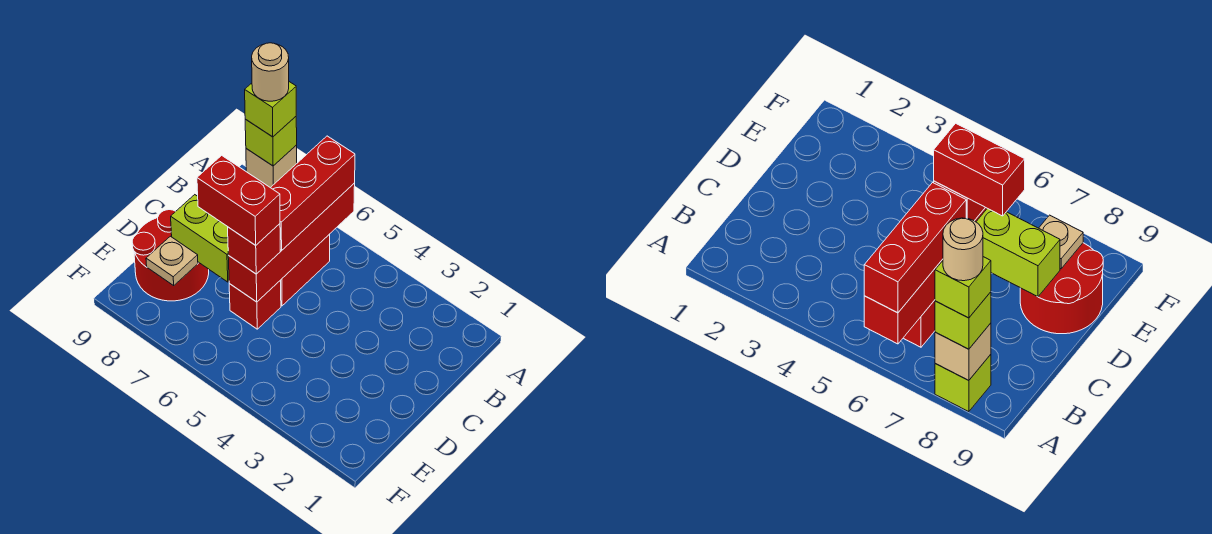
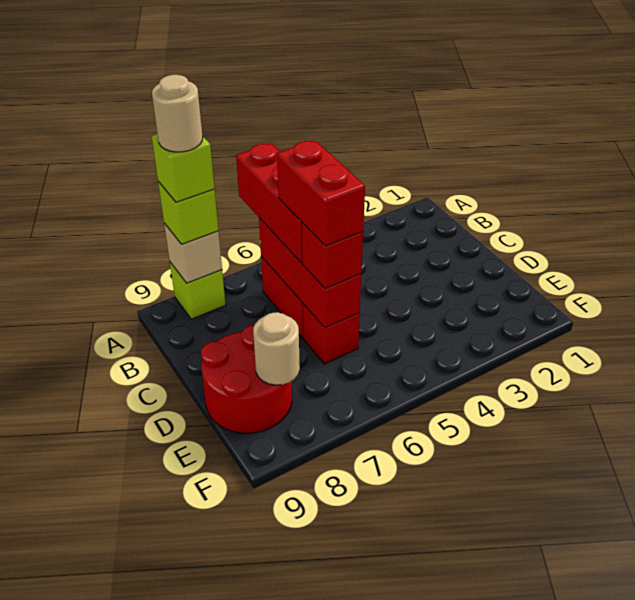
red 1x4 brick [228,183,355,302] -> red 1x3 brick [259,218,361,328]
red 1x2 brick [197,155,280,245] -> red 1x2 brick turned to [277,140,365,246]
lime 1x2 brick [171,195,229,282] -> none
tan 1x1 plate [146,236,198,285] -> tan 1x1 round brick [253,312,300,385]

